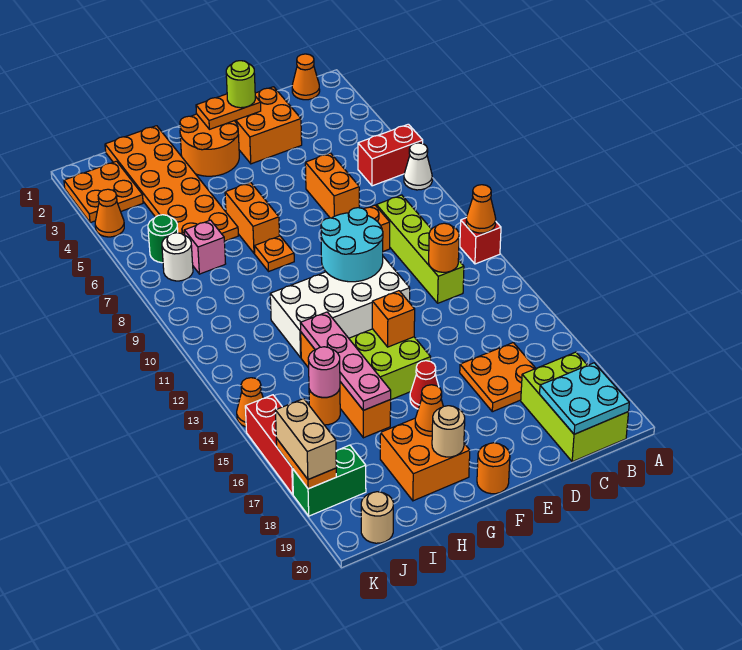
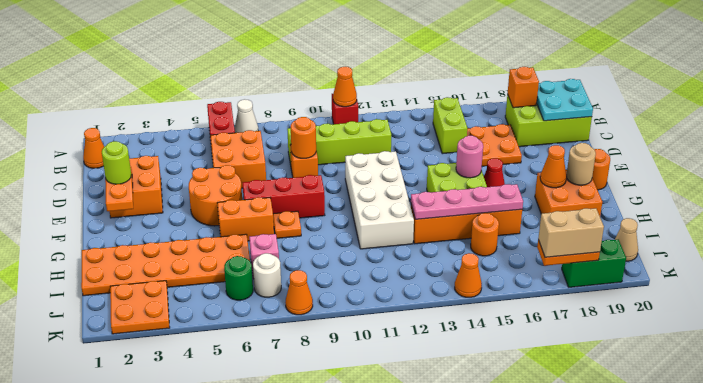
none -> lime 1x2 brick [433,97,467,154]
orange 1x1 round brick [429,223,459,272] -> orange 1x1 round brick moved to [291,117,316,158]
orange 1x2 brick [305,153,359,218] -> orange 2x2 brick [210,130,266,188]
cyan 2x2 round brick [321,208,383,282] -> none
orange 2x2 round brick [180,114,239,176] -> orange 2x2 round brick moved to [189,165,242,226]
orange 1x1 brick [372,291,415,347] -> orange 1x1 brick moved to [508,67,539,108]
pink 1x1 round brick [308,347,340,397] -> pink 1x1 round brick moved to [456,136,483,178]
green 1x2 brick [293,445,366,516] -> green 1x2 brick turned to [562,240,626,287]
tan 1x1 round brick [361,492,393,543] -> tan 1x1 cone [615,218,638,261]
orange 1x1 cone [95,189,124,237] -> orange 1x1 cone moved to [285,270,313,315]
red 1x3 brick [245,395,293,494] -> red 1x3 brick moved to [243,175,325,218]

